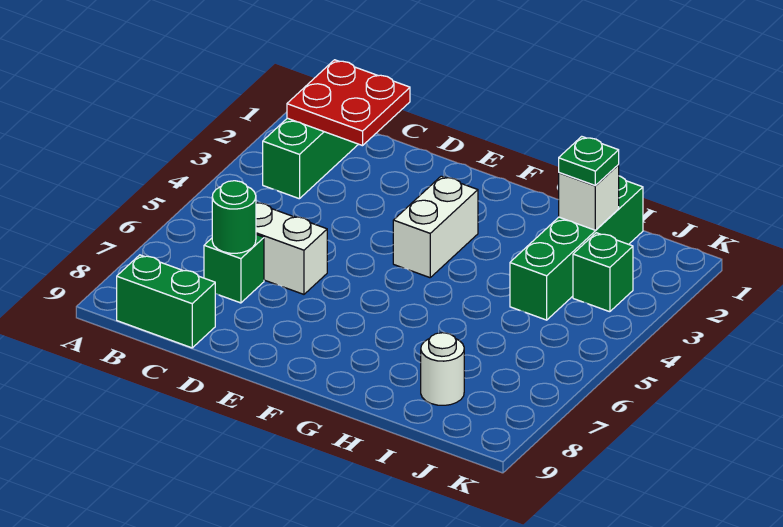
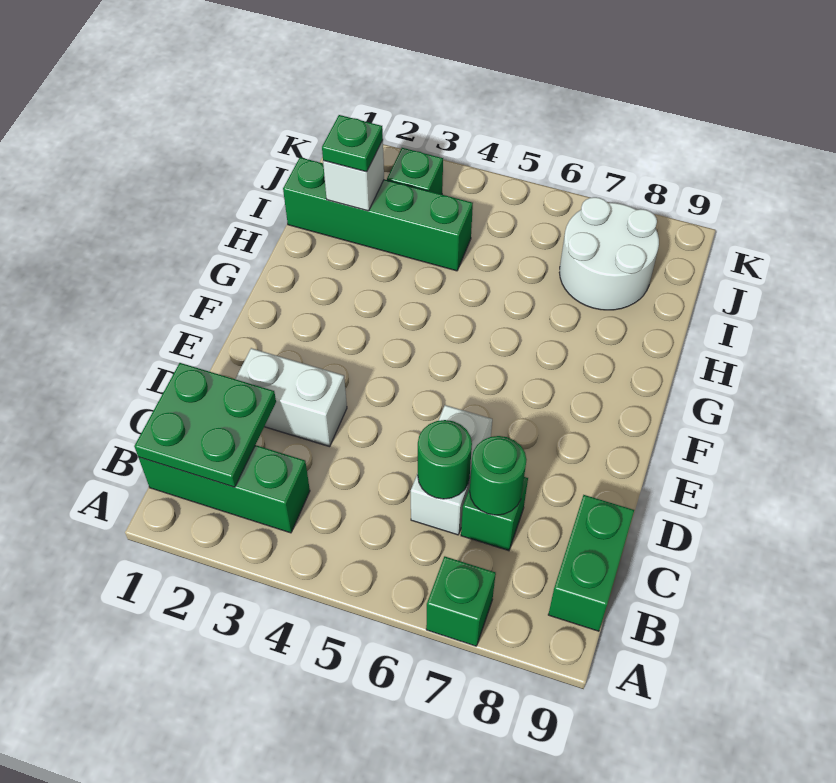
none -> green 1x1 brick [426,556,496,646]
red 2x2 plate [287,60,410,146] -> green 2x2 plate [134,363,276,487]
none -> green 1x1 round brick [418,420,472,499]
white 1x2 brick [393,176,478,278] -> white 1x2 brick moved to [236,348,347,447]
white 1x1 round brick [421,333,464,405] -> white 2x2 round brick [559,197,659,310]

